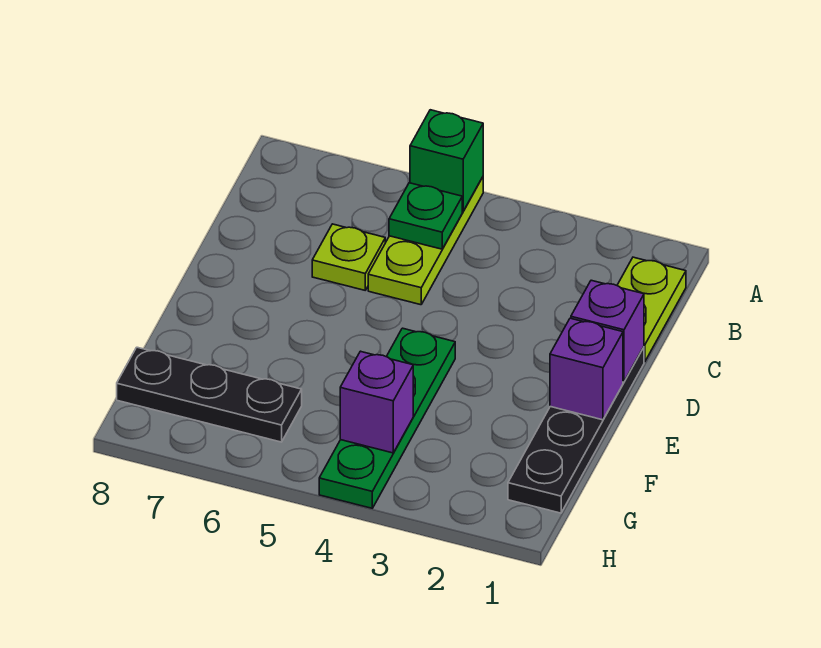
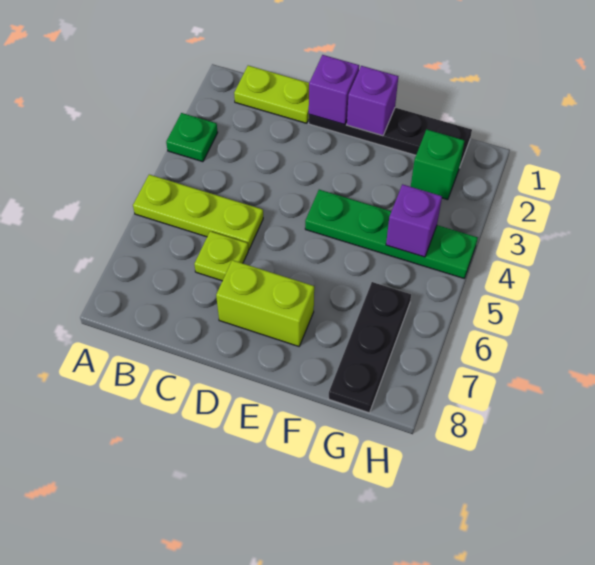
green 1x1 brick [410,110,483,211] -> green 1x1 brick moved to [411,129,464,200]
green 1x1 plate [389,183,462,249] -> green 1x1 plate moved to [166,113,218,162]
none -> lime 1x2 brick [216,260,314,346]

